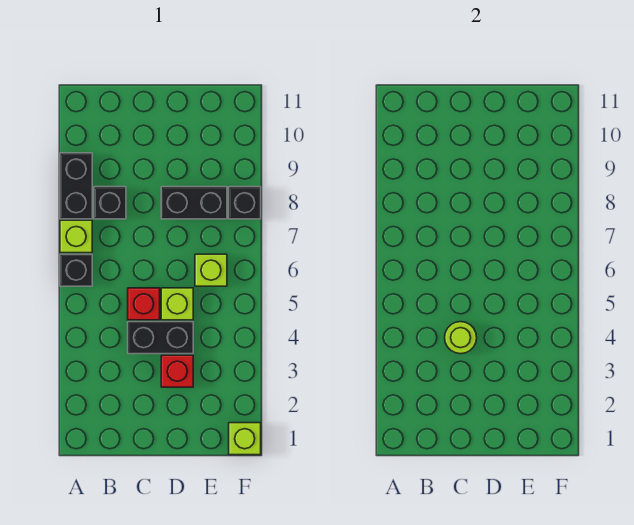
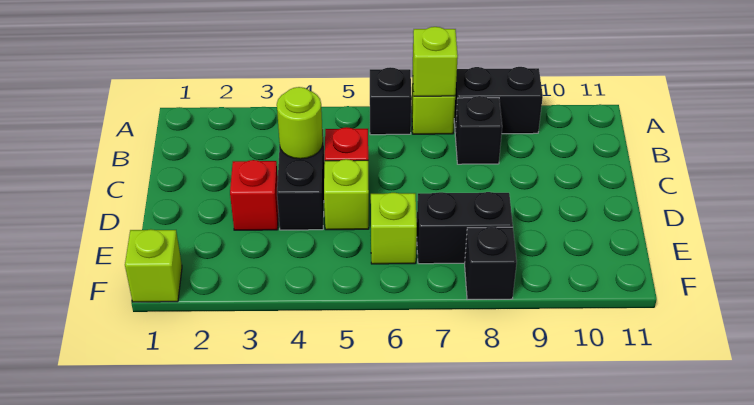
none -> lime 1x1 brick [413,27,458,96]
black 1x2 brick [161,187,227,219] -> black 1x2 brick turned to [417,192,513,264]

